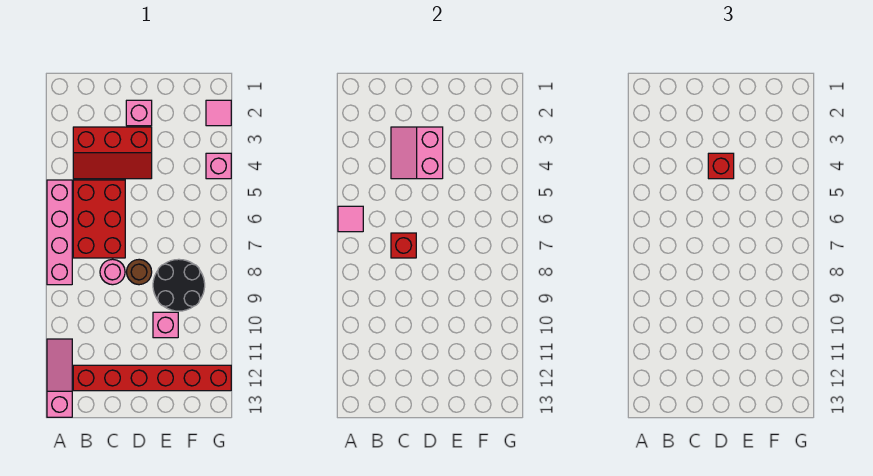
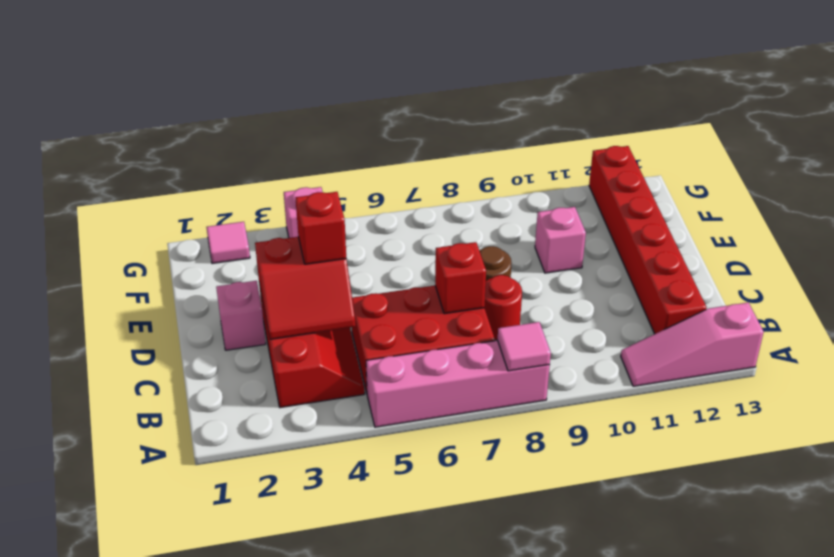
pink 1x1 tile [338,206,363,232] -> pink 1x1 tile moved to [498,322,551,371]
pink 2x2 slope [391,127,443,179] -> red 2x2 slope [255,237,356,339]
pink 1x1 round brick [100,259,125,285] -> red 1x1 round brick [485,275,522,340]
black 2x2 round brick [153,259,205,311] -> none

